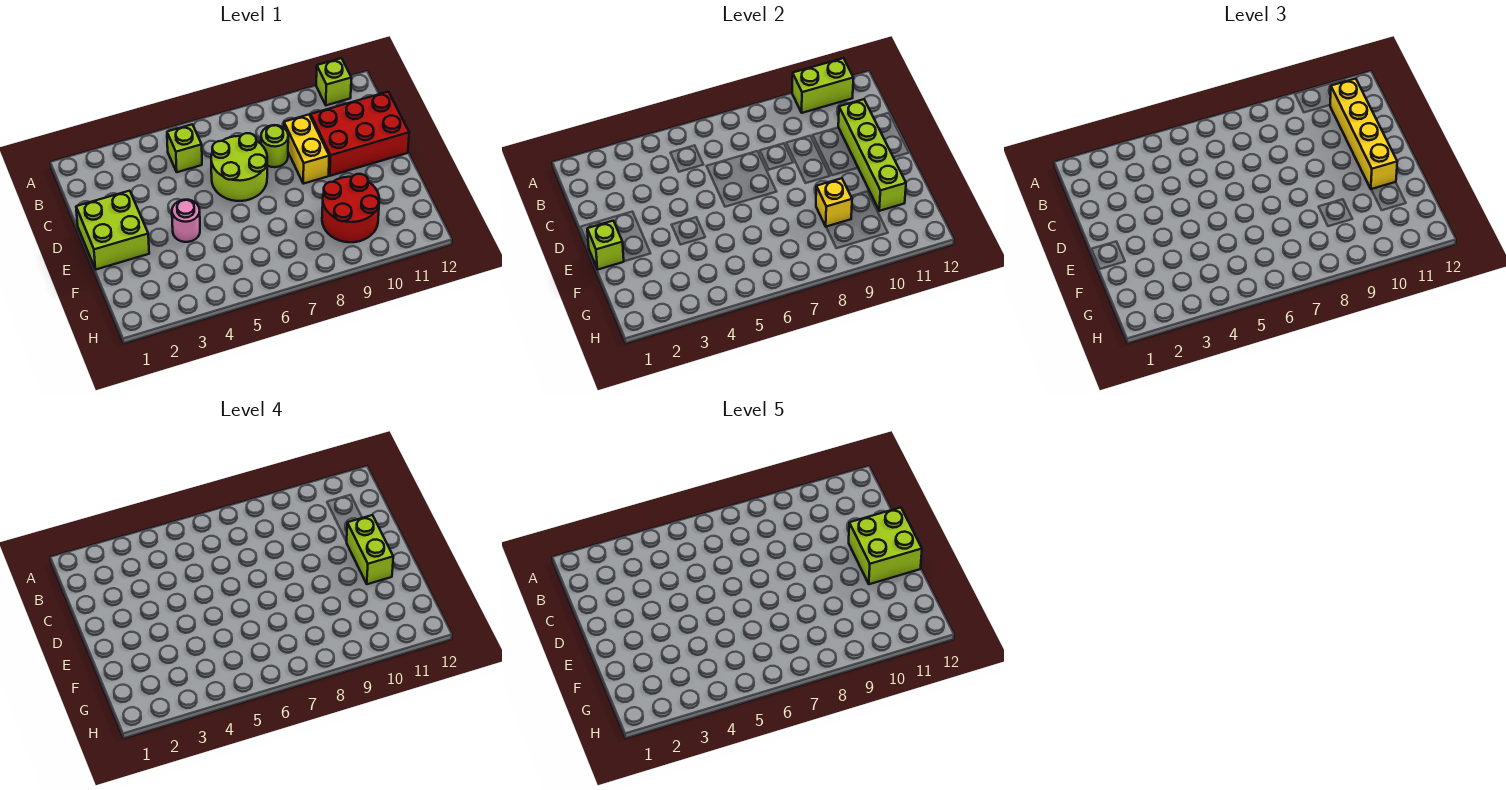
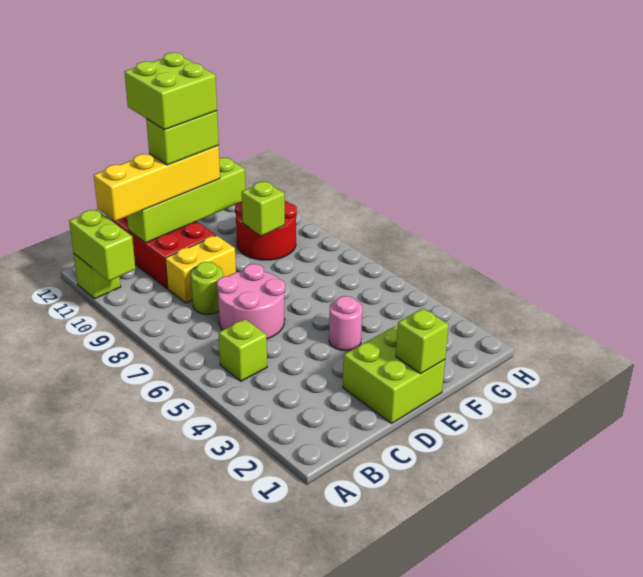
lime 2x2 round brick [211,133,267,201] -> pink 2x2 round brick [217,264,285,339]
yellow 1x1 brick [816,178,852,227] -> lime 1x1 brick [242,182,285,236]

